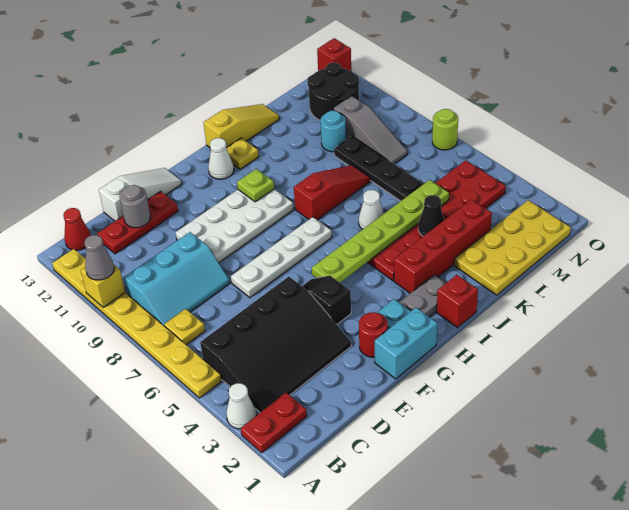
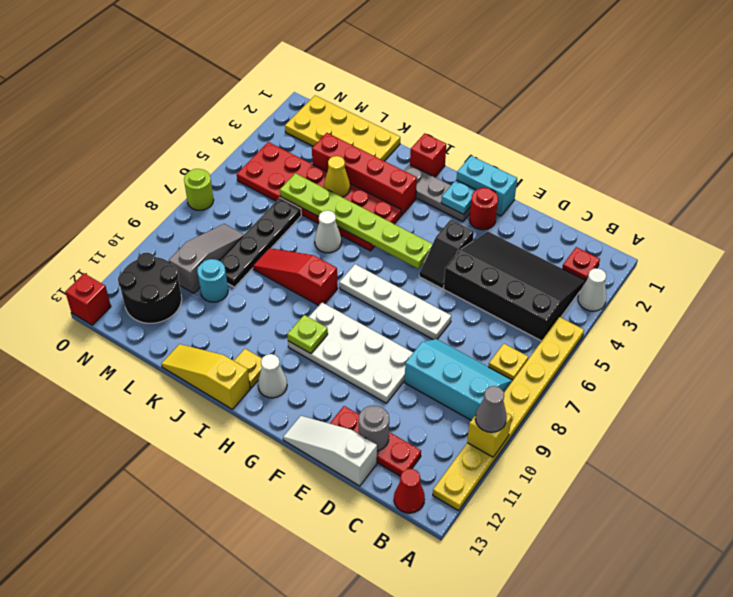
red 1x2 plate [241,393,307,453] -> red 1x1 plate [562,247,600,281]
black 1x1 cone [418,195,444,236] -> yellow 1x1 cone [324,156,350,197]

